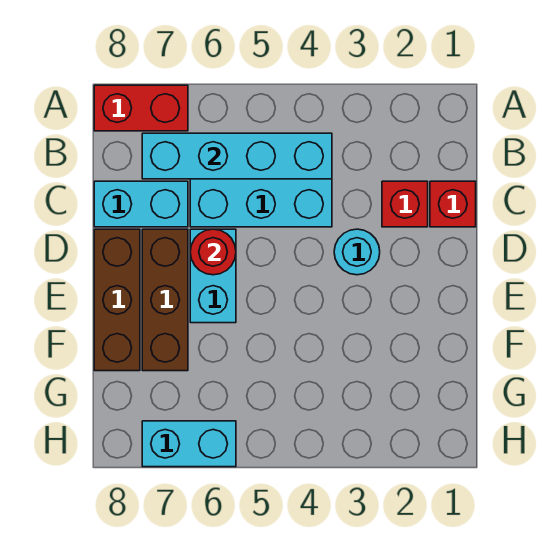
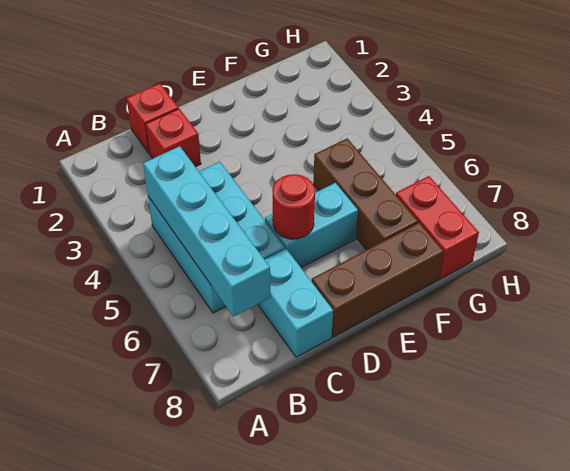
red 1x2 brick [94,85,188,131] -> red 1x2 brick moved to [396,176,479,279]
cyan 1x1 round brick [334,229,380,275] -> none
brown 1x3 brick [142,229,188,371] -> brown 1x3 brick turned to [313,138,418,250]
cyan 1x2 brick [142,421,236,467] -> none

